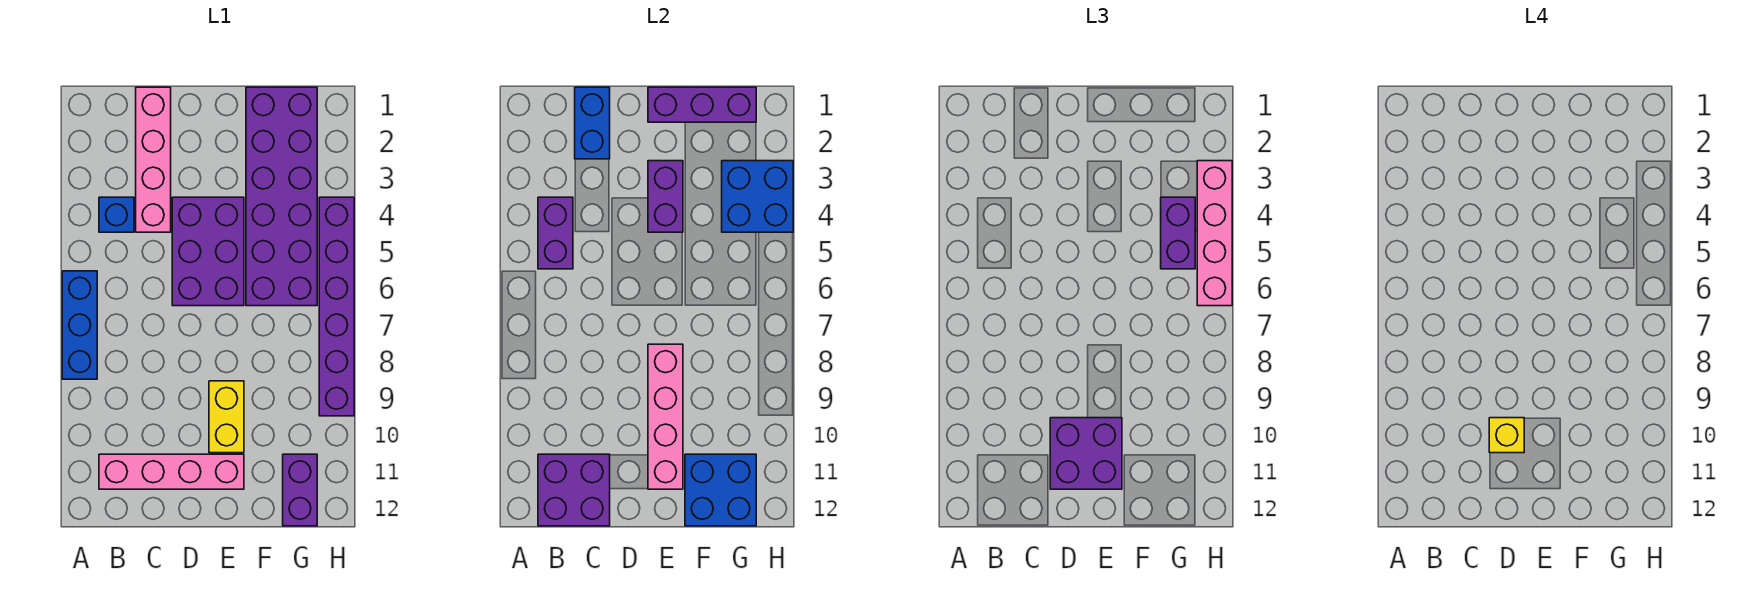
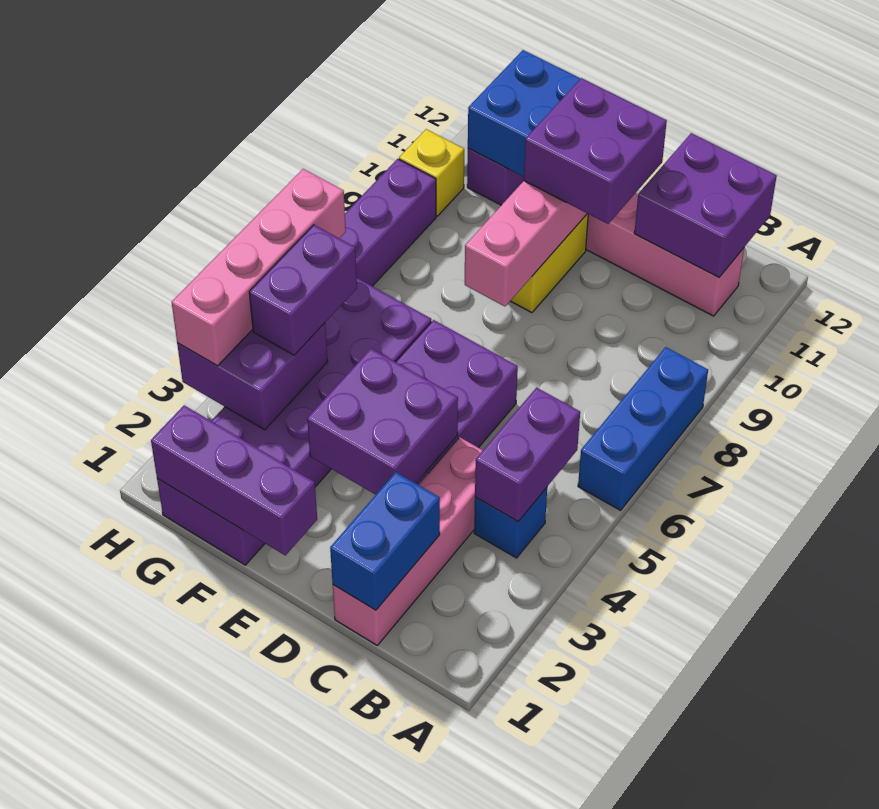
yellow 1x1 brick [1489,418,1524,453] -> yellow 1x1 brick moved to [399,129,464,216]
purple 1x2 brick [648,161,683,232] -> purple 2x2 brick [307,349,458,495]
blue 2x2 brick [722,161,793,232] -> purple 2x2 brick [177,323,328,430]

